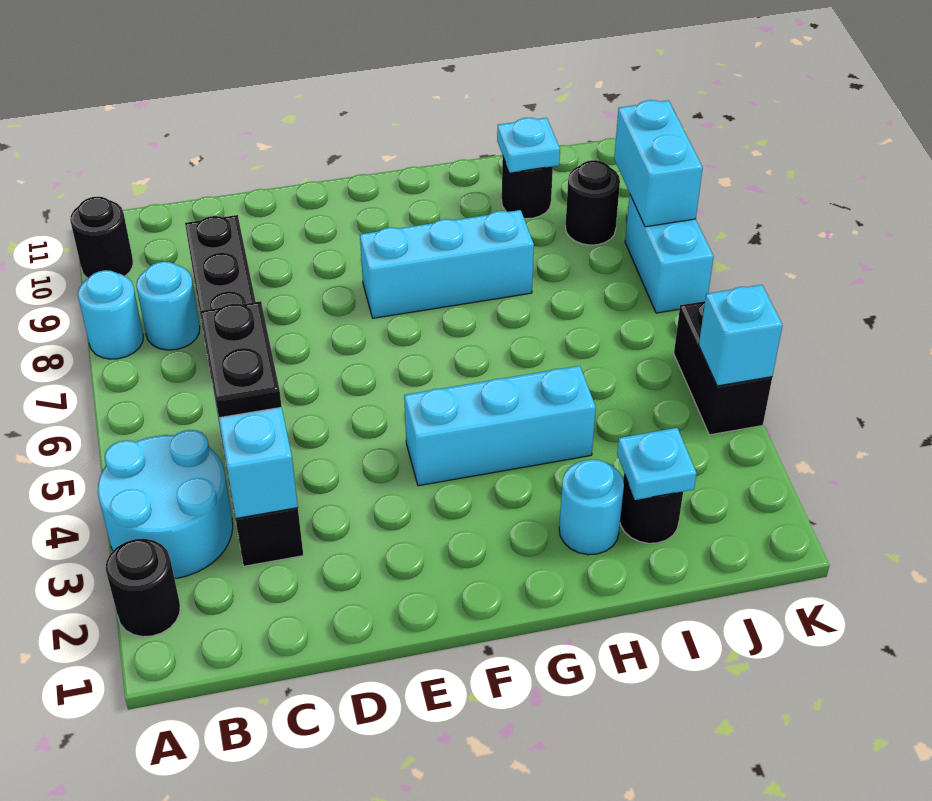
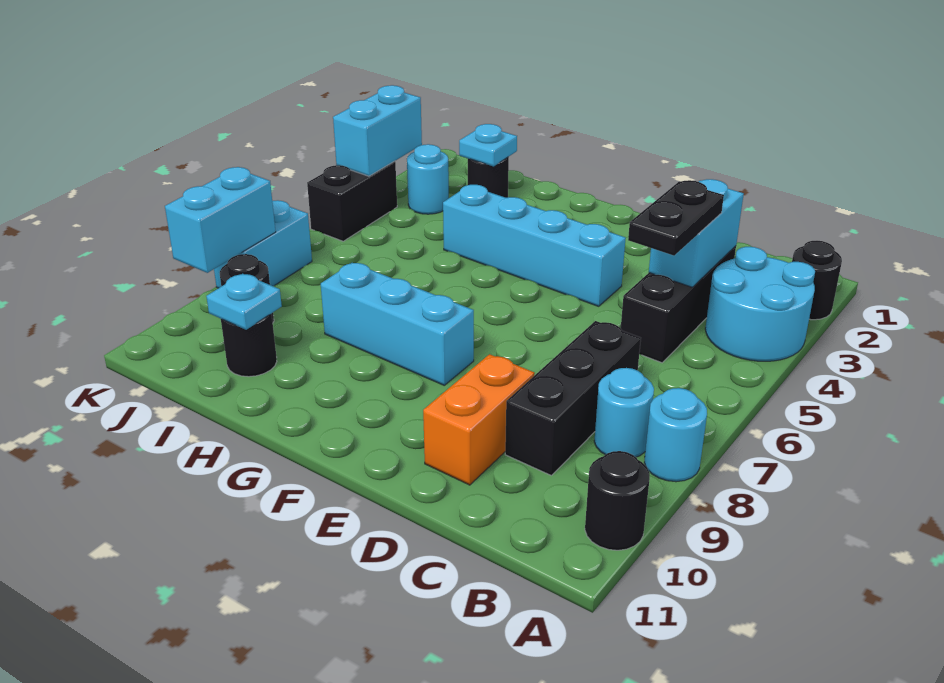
none -> orange 1x2 brick [423,354,535,485]
cyan 1x3 brick [404,366,596,486] -> cyan 1x4 brick [443,185,626,306]
cyan 1x1 round brick [559,460,624,555] -> cyan 1x1 round brick moved to [407,144,449,214]
cyan 1x1 brick [699,285,783,386] -> cyan 1x2 brick [333,85,422,176]

